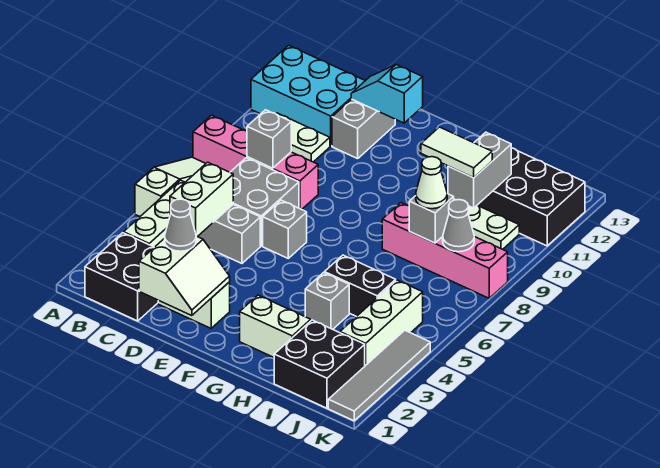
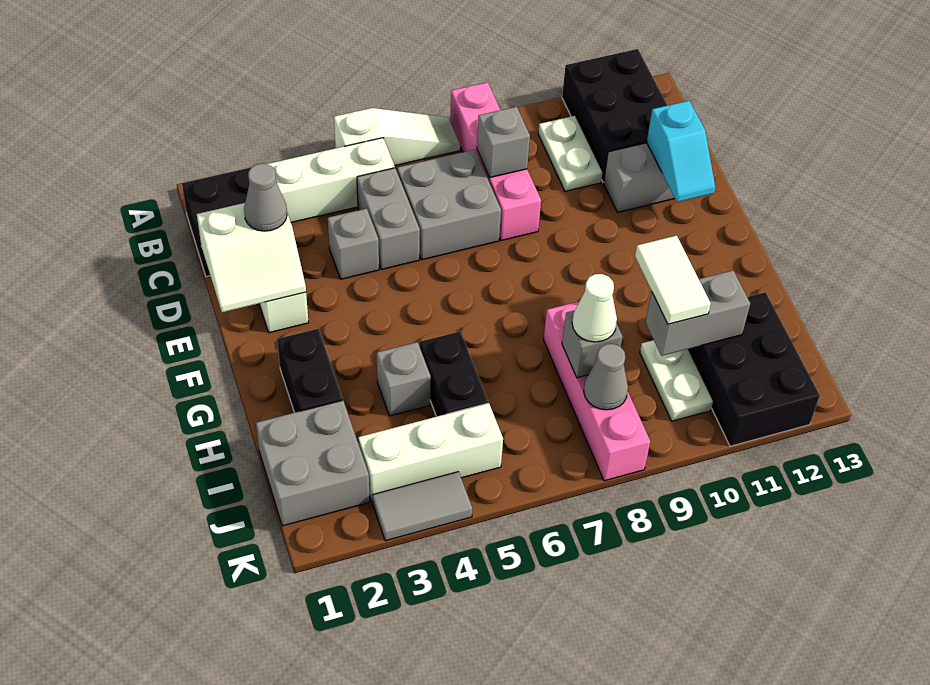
cyan 2x3 brick [251,45,365,146] -> black 2x3 brick [562,49,668,182]
white 1x2 brick [170,162,233,237] -> none
cyan 1x2 slope [351,65,423,123] -> cyan 1x2 slope turned to [647,101,715,202]
grey 1x1 brick [263,200,307,258] -> grey 1x1 brick moved to [328,208,379,279]
white 1x2 brick [240,295,311,357] -> black 1x2 brick [277,329,343,413]
black 2x2 brick [274,320,365,408] -> grey 2x2 brick [256,400,370,526]
grey 1x4 tile [328,330,430,421] -> grey 1x2 tile [372,472,472,541]

